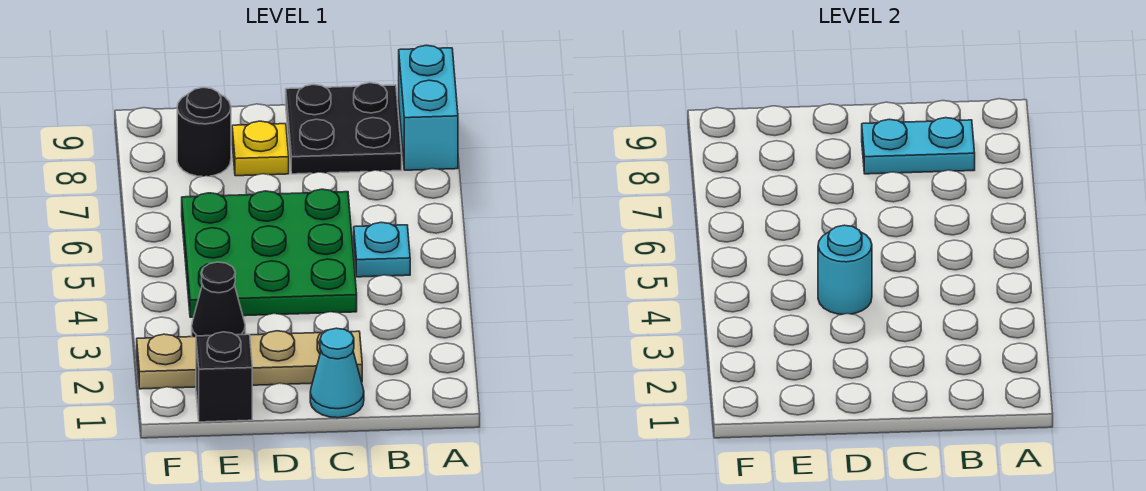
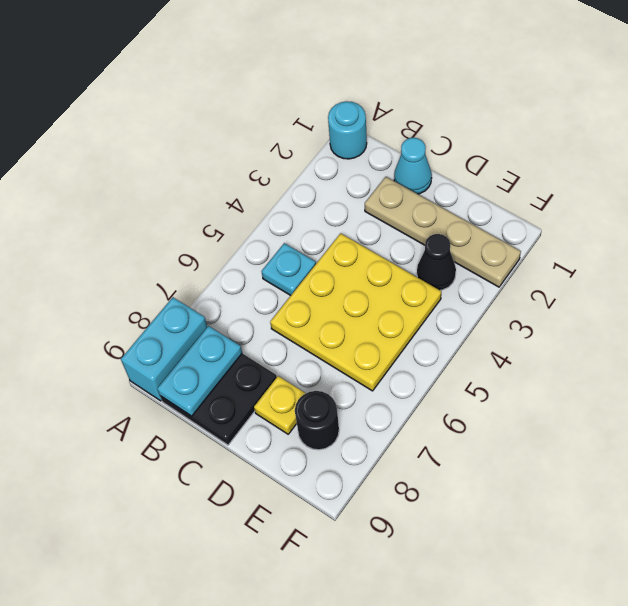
cyan 1x2 plate [862,118,975,174] -> cyan 1x2 plate turned to [157,326,242,416]
green 3x3 plate [182,189,357,317] -> yellow 3x3 plate [270,233,441,391]
cyan 1x1 round brick [818,225,872,314] -> cyan 1x1 round brick moved to [328,101,367,159]
black 1x1 brick [196,332,252,422] -> none

